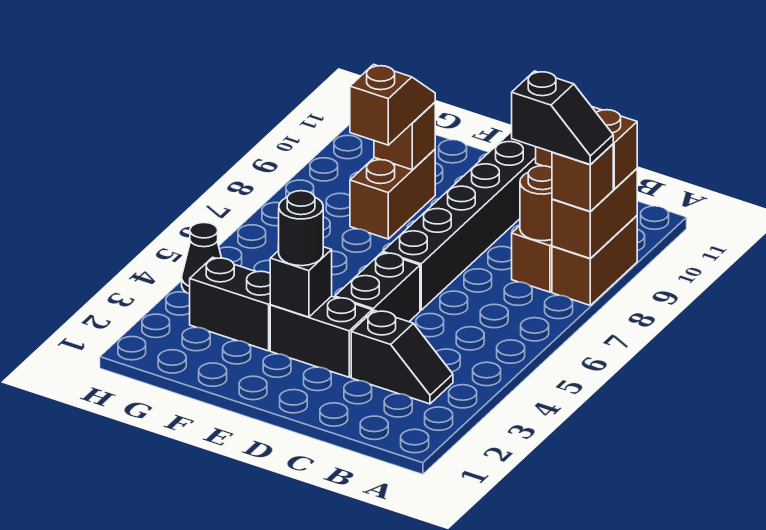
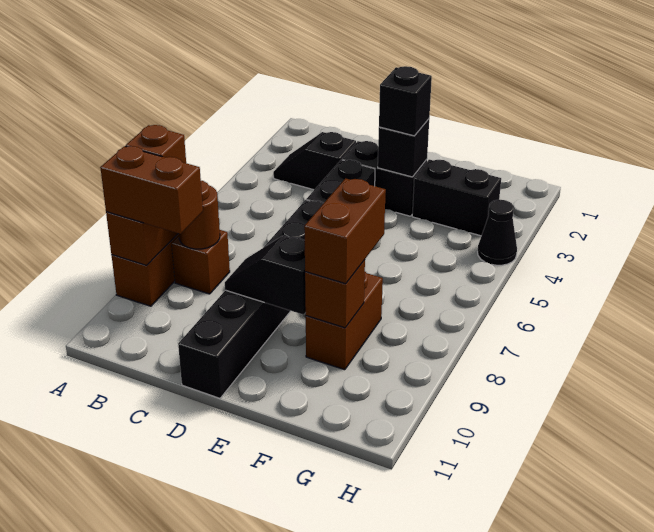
black 1x2 slope [512,71,613,165] -> black 1x2 slope moved to [225,236,306,315]
black 1x1 round brick [278,191,323,266] -> black 1x1 brick [379,66,432,136]
brown 1x2 slope [350,64,435,145] -> brown 1x2 brick [304,178,386,284]

